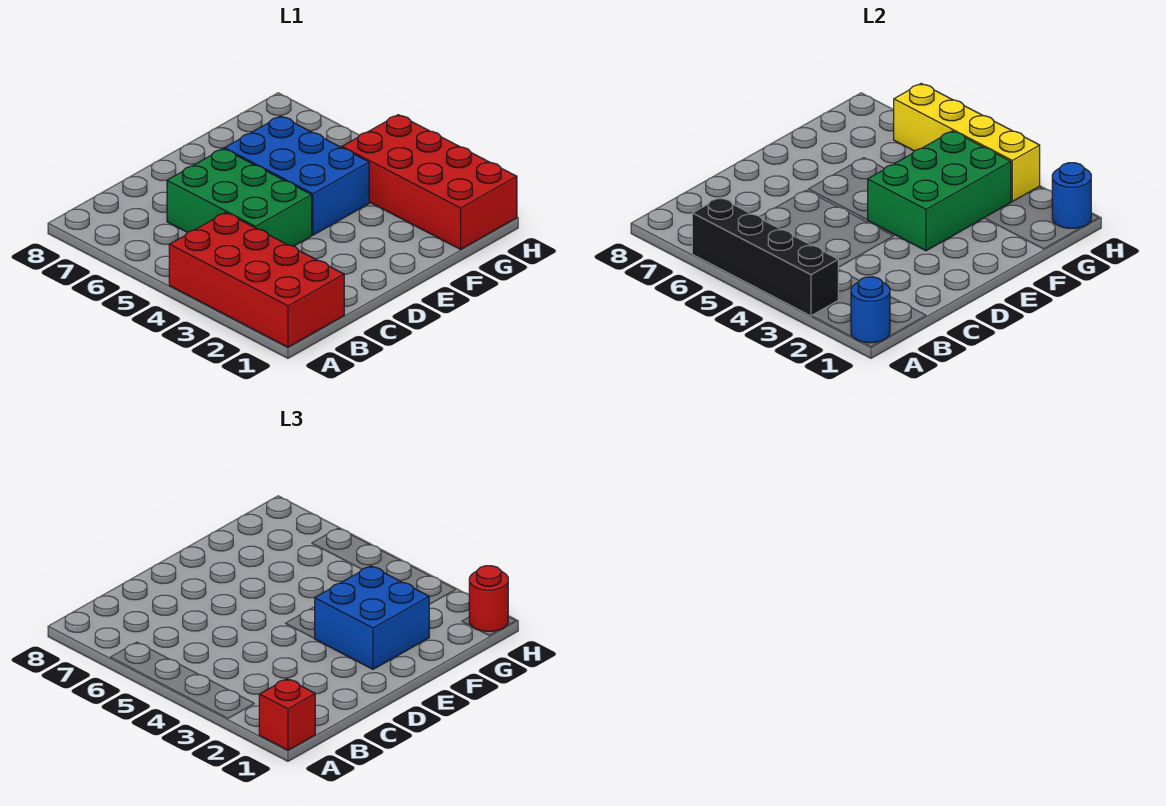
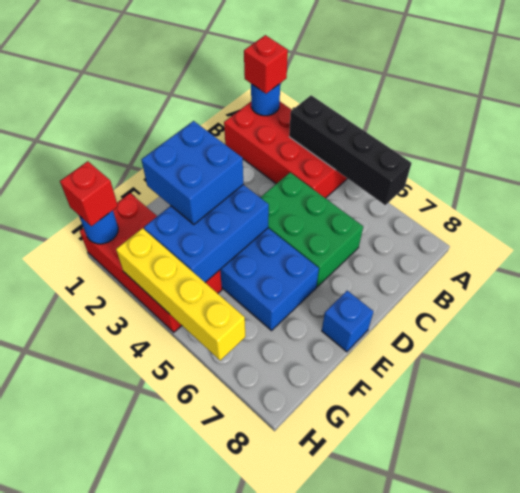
green 2x3 brick [868,131,1011,251] -> blue 2x3 brick [144,185,269,282]
none -> blue 1x1 brick [322,291,374,352]
red 1x1 round brick [469,566,508,631] -> red 1x1 brick [60,161,118,226]

